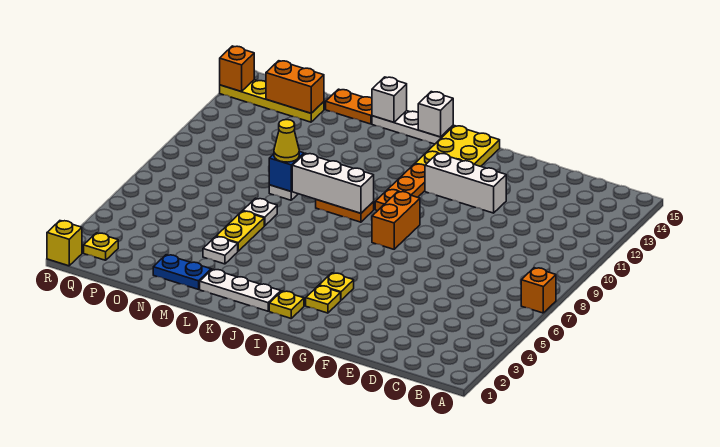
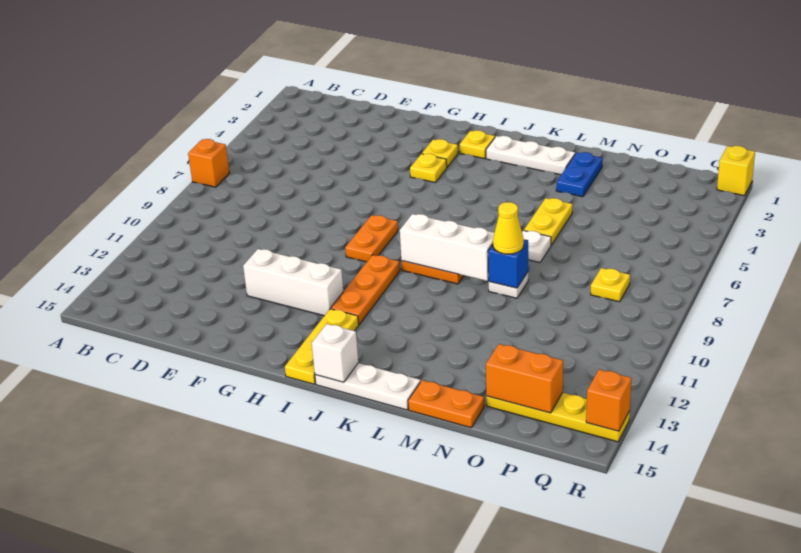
orange 1x2 brick [372,191,420,249] -> orange 1x2 plate [345,215,398,262]
yellow 2x3 plate [415,126,500,166] -> yellow 1x3 plate [285,309,359,384]
white 1x1 brick [372,77,407,122] -> none
blue 1x2 plate [153,255,211,289] -> blue 1x2 plate turned to [556,152,603,197]
white 1x1 plate [203,237,238,264] -> none
yellow 1x1 plate [84,233,118,260] -> yellow 1x1 plate moved to [591,268,630,302]

